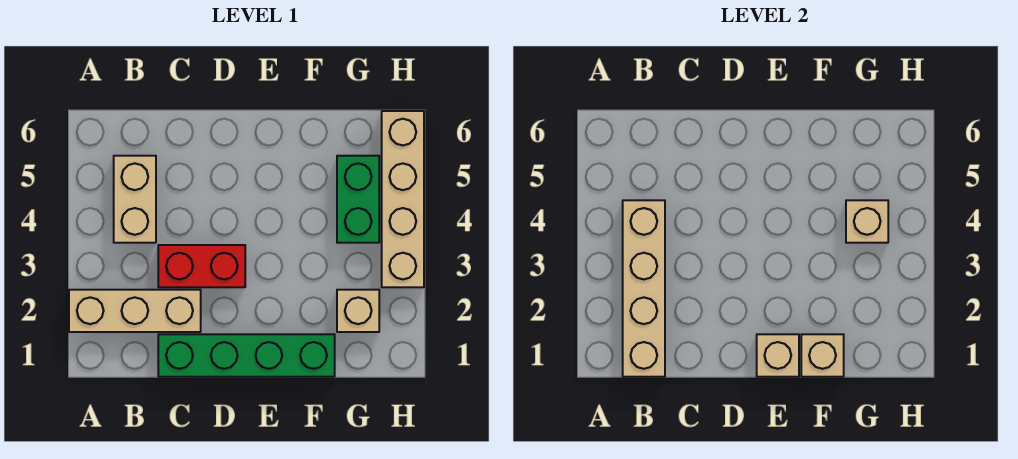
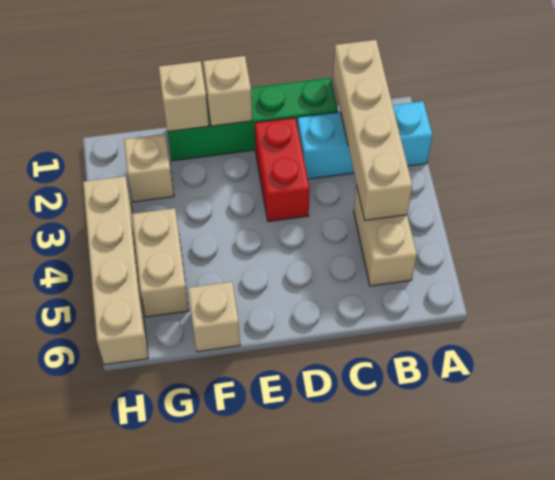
tan 1x3 brick [69,290,201,332] -> cyan 1x3 brick [297,101,432,179]
red 1x2 brick [158,245,245,287] -> red 1x2 brick turned to [255,118,310,222]
green 1x2 brick [337,156,379,243] -> tan 1x2 brick [132,208,189,317]
tan 1x1 brick [846,200,888,243] -> tan 1x1 brick moved to [188,282,240,352]

